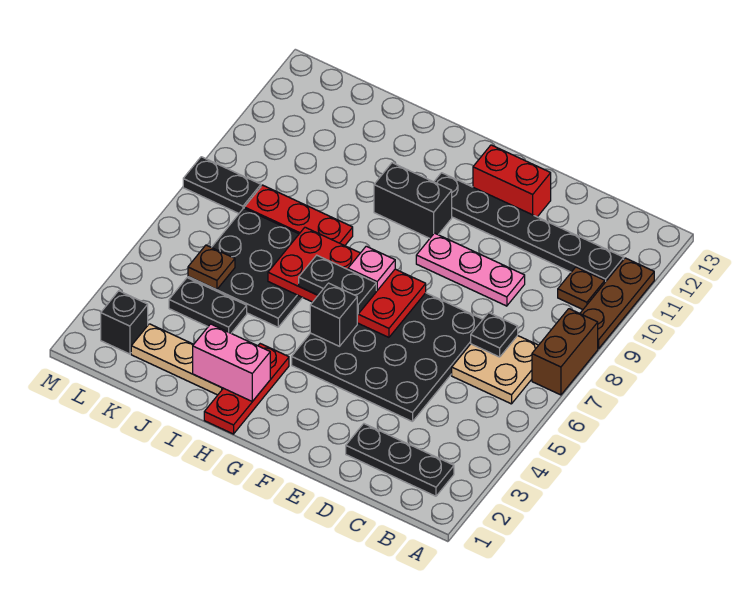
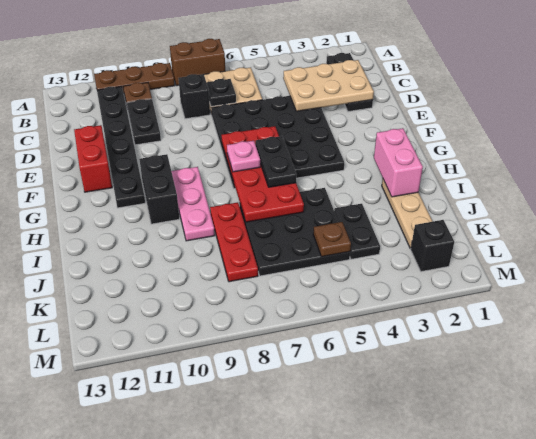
none -> tan 2x3 plate [283,60,374,111]
pink 1x3 plate [416,233,525,306] -> pink 1x3 plate moved to [171,167,215,241]
black 1x1 brick [310,283,357,346] -> black 1x1 brick moved to [178,74,210,119]
red 1x3 plate [204,344,289,434] -> none
black 1x2 plate [183,157,261,213] -> black 1x2 plate moved to [127,99,161,145]

